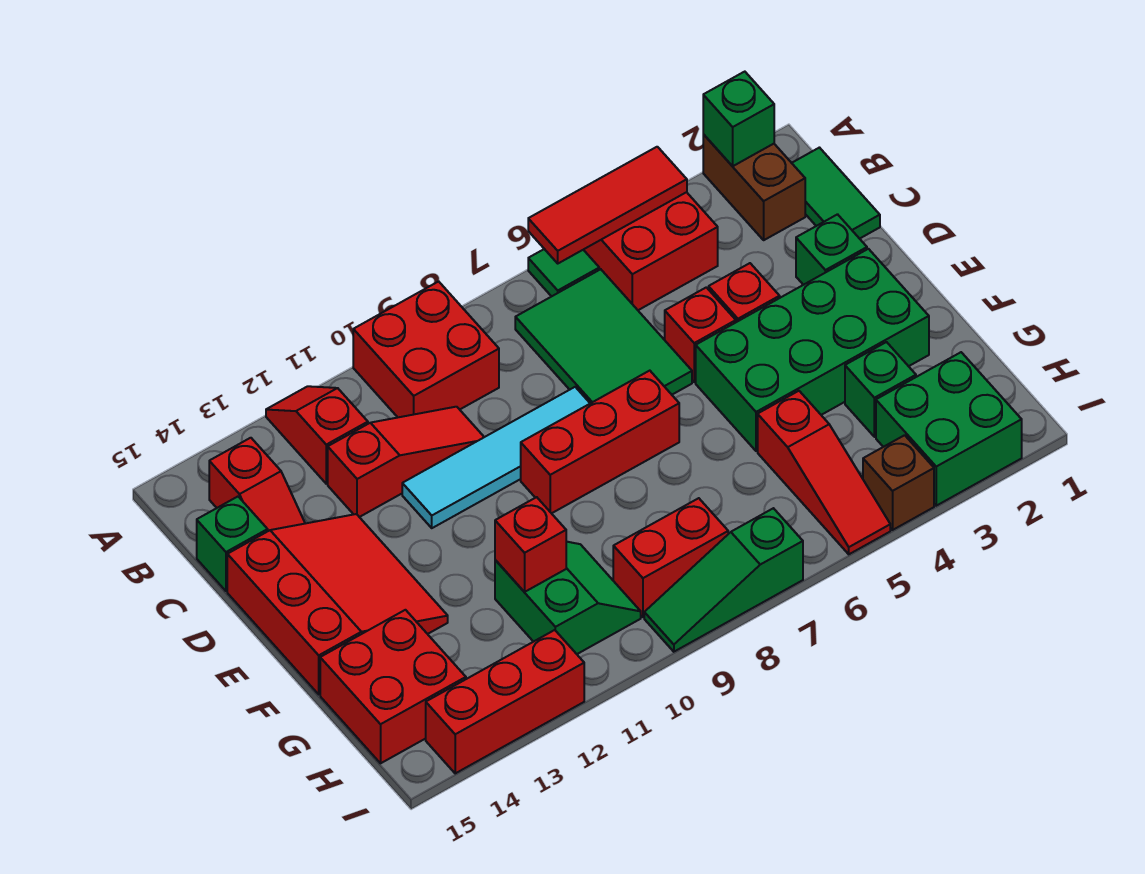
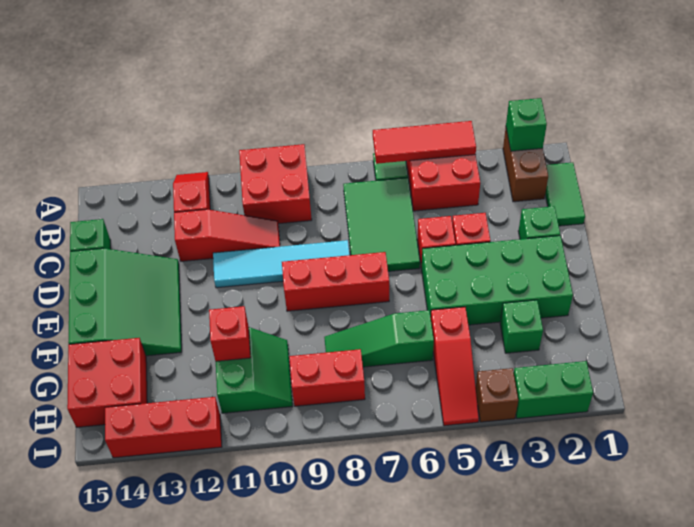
red 1x2 slope [209,438,305,531] -> none
red 3x3 slope [227,514,448,694] -> green 3x3 slope [68,248,182,356]
green 2x2 brick [876,352,1022,506] -> green 1x2 brick [514,361,593,419]
green 1x3 slope [644,508,803,652] -> green 1x3 slope moved to [324,310,434,367]

